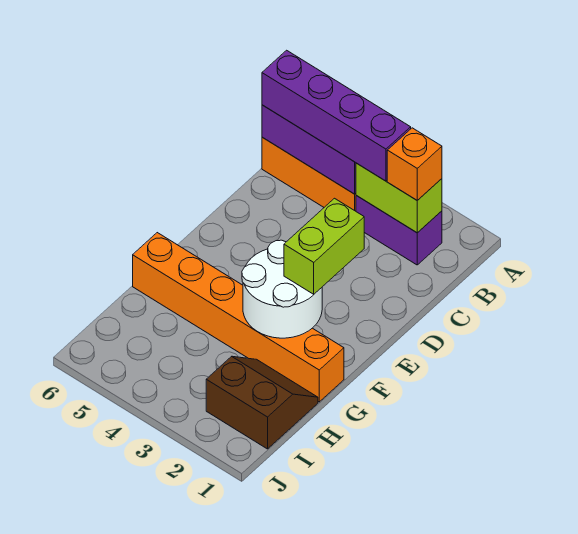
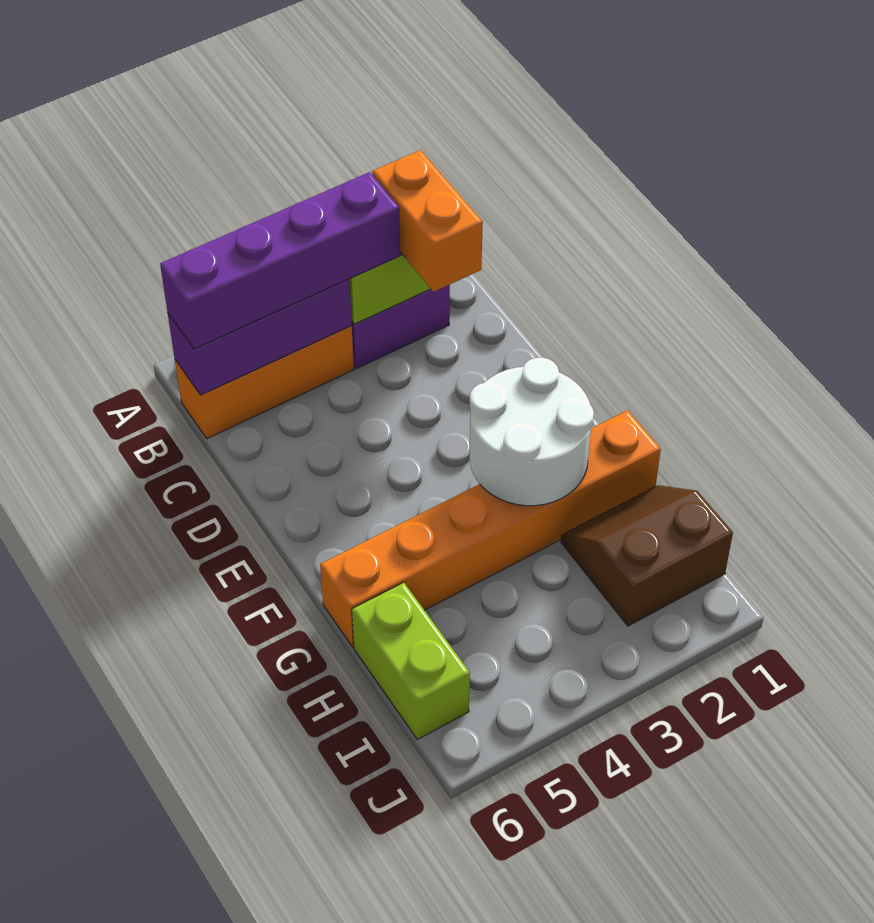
orange 1x1 brick [387,128,442,200] -> orange 1x2 brick [372,150,483,292]
lime 1x2 brick [284,198,364,294] -> lime 1x2 brick moved to [352,582,470,739]

